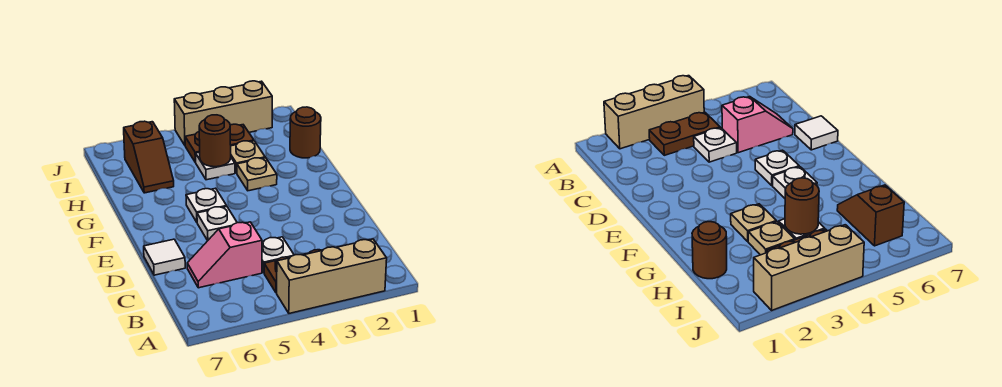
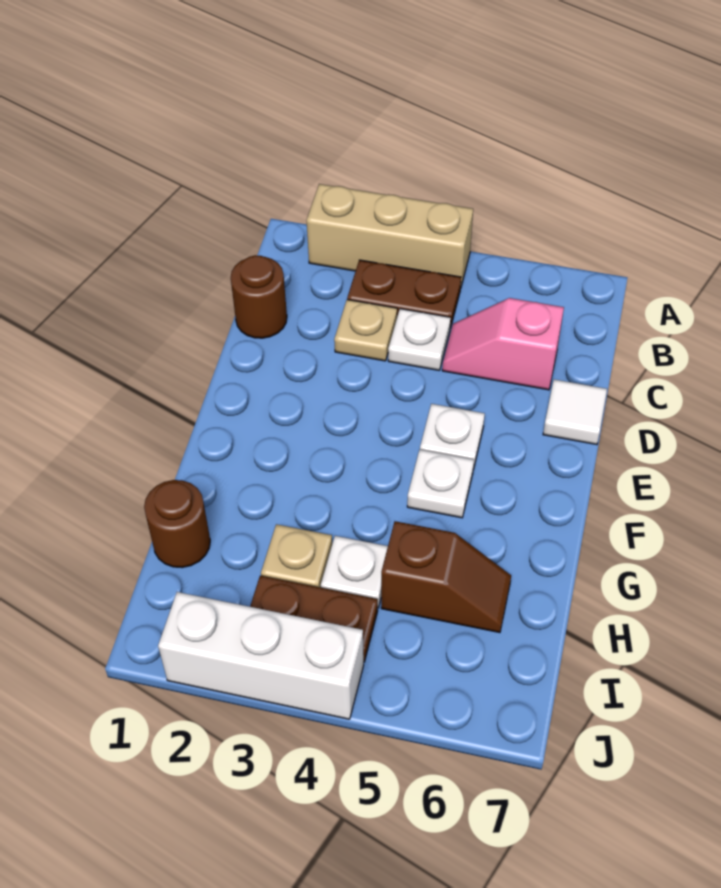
pink 1x2 slope [187,222,262,288] -> pink 1x2 slope turned to [442,298,564,390]
tan 1x1 plate [237,158,277,191] -> tan 1x1 plate moved to [334,300,397,361]
brown 1x1 round brick [199,115,231,167] -> brown 1x1 round brick moved to [231,255,287,338]
brown 1x2 slope [124,121,174,193] -> brown 1x2 slope turned to [381,521,511,633]
tan 1x3 brick [174,81,272,145] -> white 1x3 brick [158,592,364,719]

